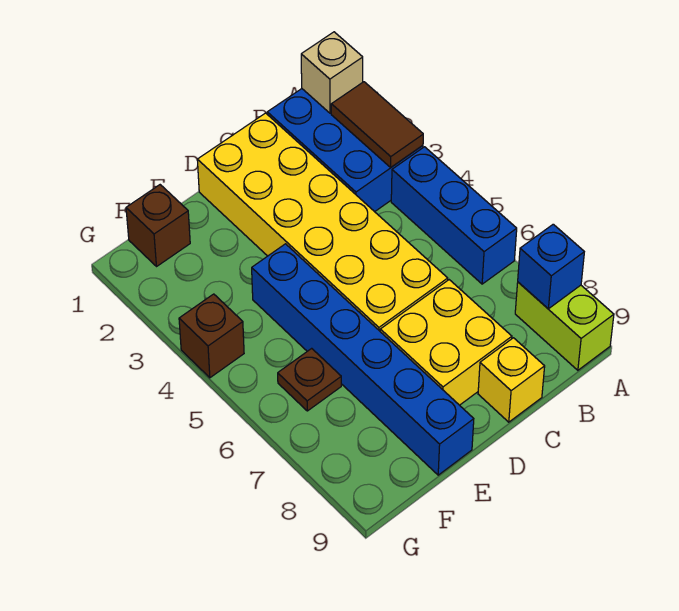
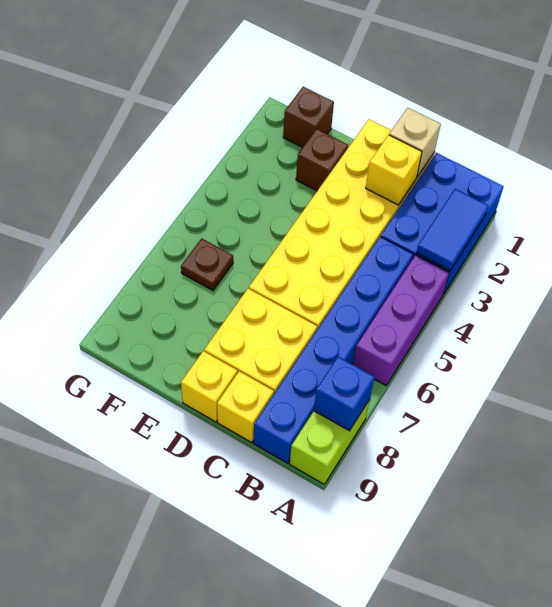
tan 1x1 brick [301,32,363,113] -> tan 1x1 brick moved to [389,108,441,177]
brown 1x2 tile [331,82,423,167] -> blue 1x2 tile [416,189,489,271]
blue 1x3 brick [391,147,517,284] -> purple 1x3 brick [353,255,449,386]
none -> yellow 1x1 brick [366,135,422,205]
none -> yellow 1x1 brick [181,351,237,422]
blue 1x6 brick [252,244,474,475] -> blue 1x6 brick moved to [253,237,413,463]
brown 1x1 brick [179,294,244,378] -> brown 1x1 brick moved to [296,129,348,191]

